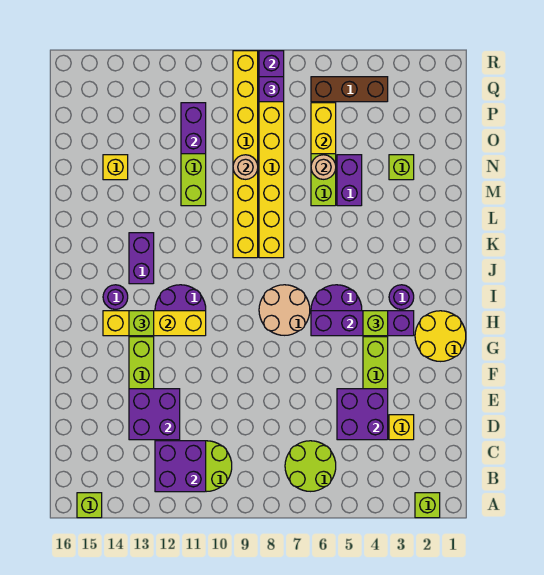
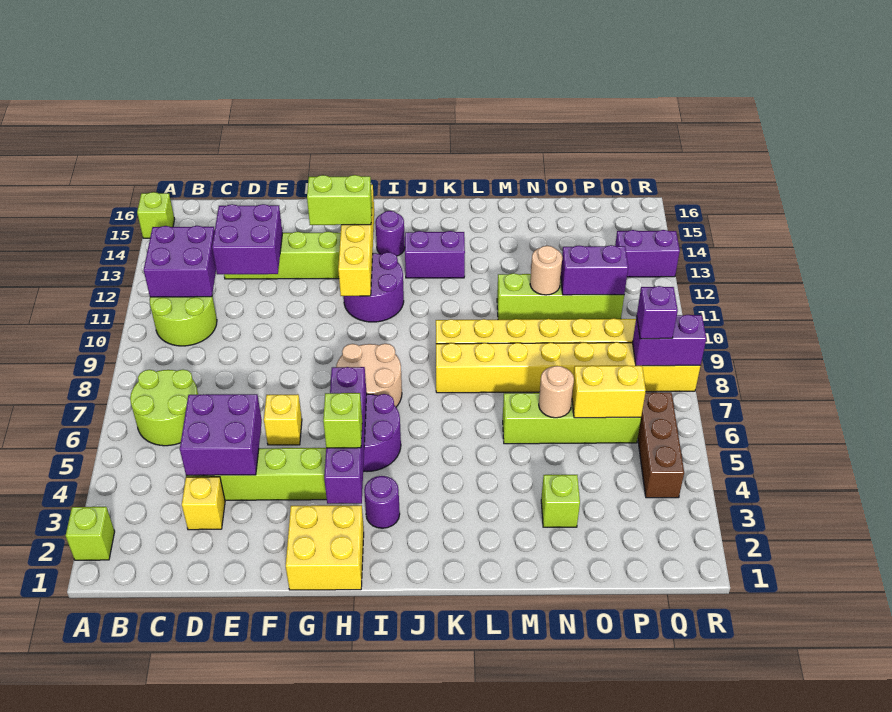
yellow 2x2 round brick [415,311,466,361] -> yellow 2x2 brick [286,505,364,590]
lime 1x1 brick [129,311,154,336] -> lime 1x2 brick [307,175,372,225]
purple 1x2 brick [337,155,362,206] -> purple 1x2 brick moved to [615,230,680,277]
tan 1x1 round brick [233,155,258,179] -> tan 1x1 round brick moved to [530,246,562,295]
yellow 1x1 brick [103,155,128,180] -> yellow 1x1 brick moved to [264,394,302,445]

